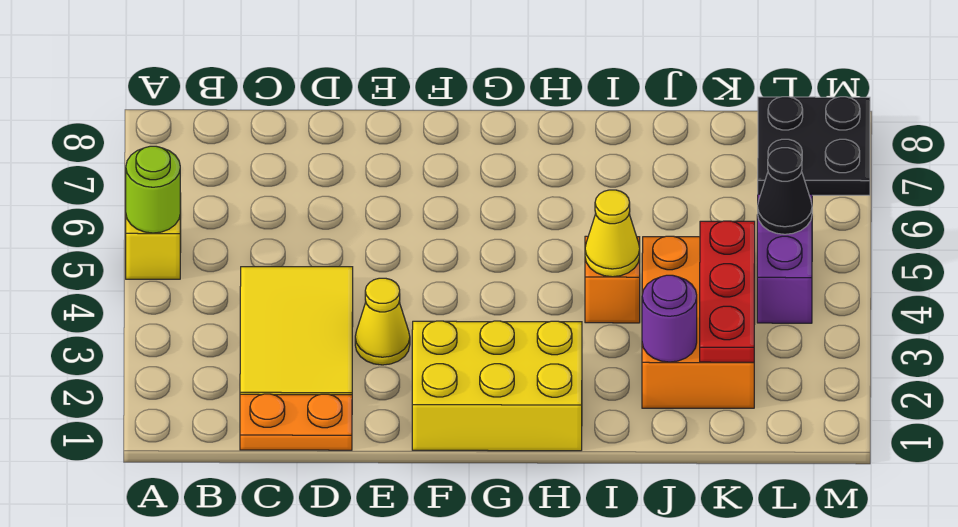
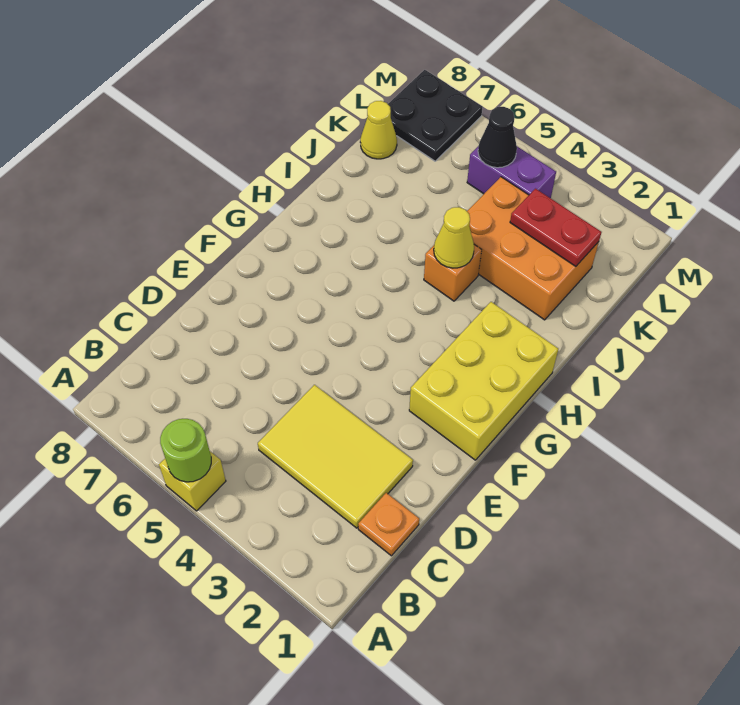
orange 1x2 plate [240,394,352,450] -> orange 1x1 plate [358,493,419,556]
yellow 1x1 cone [355,278,410,365] -> yellow 1x1 cone moved to [360,101,397,159]
purple 1x1 round brick [642,275,697,362] -> none
red 1x3 plate [700,221,755,362] -> red 1x2 plate [510,189,602,266]

